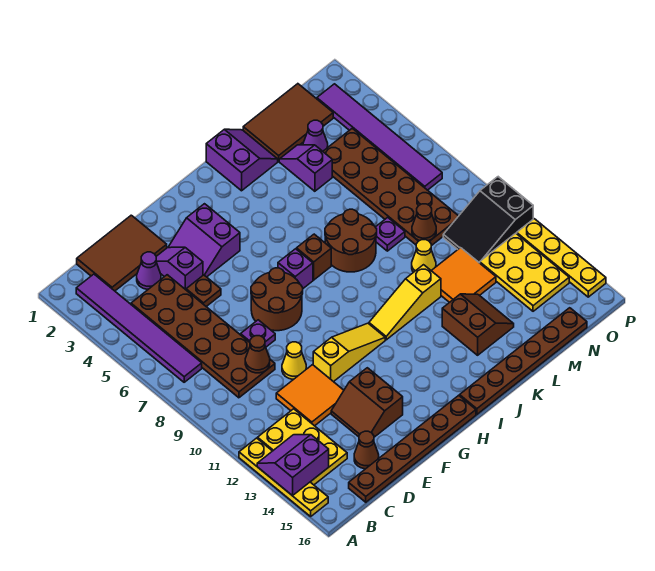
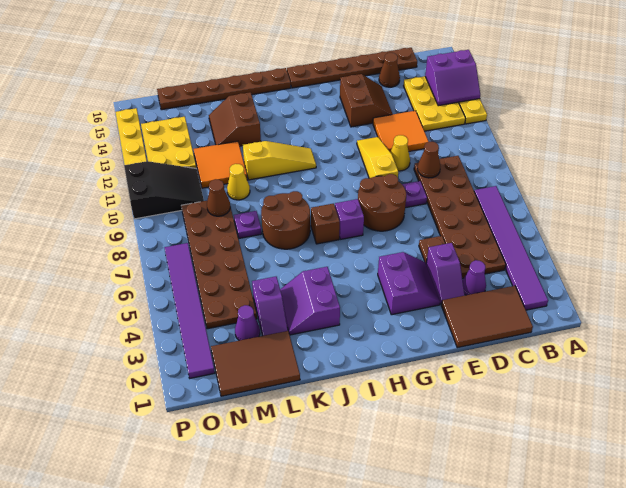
yellow 1x3 slope [313,323,385,382] -> yellow 1x3 slope turned to [357,137,398,178]
purple 2x2 slope [206,129,278,191] -> purple 2x2 slope moved to [280,267,340,335]

